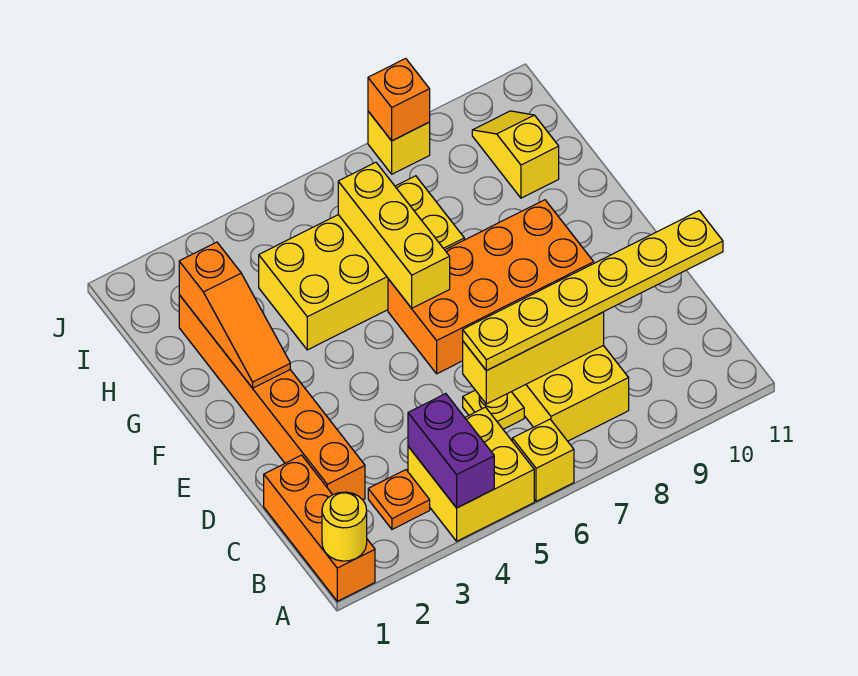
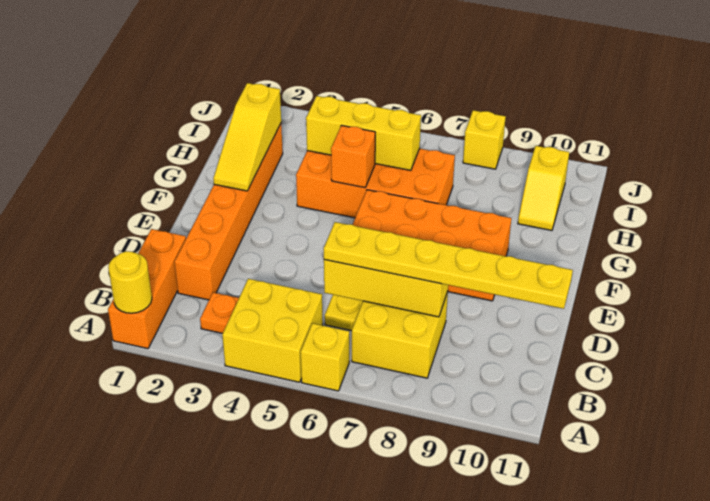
purple 1x2 brick [408,394,494,508] -> none
orange 1x3 slope [179,242,290,388] -> yellow 1x3 slope [213,83,281,191]
yellow 1x3 brick [338,162,450,308] -> yellow 1x3 brick turned to [306,96,421,170]
yellow 2x4 brick [259,176,464,350] -> orange 2x4 brick [296,149,455,218]
yellow 1x2 slope [472,111,559,198] -> yellow 1x2 slope turned to [518,146,569,230]
orange 1x1 brick [368,58,430,141] -> orange 1x1 brick moved to [331,125,375,188]

